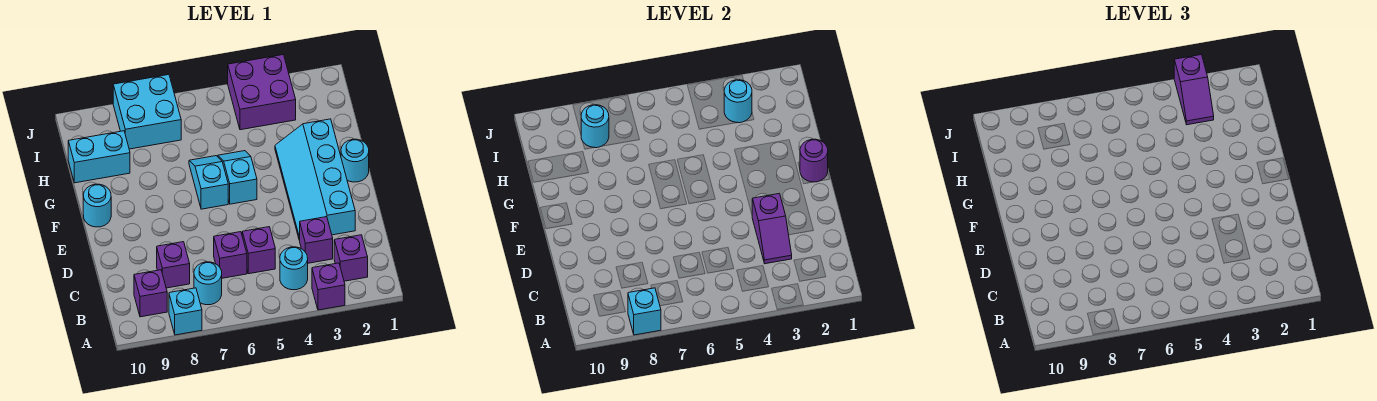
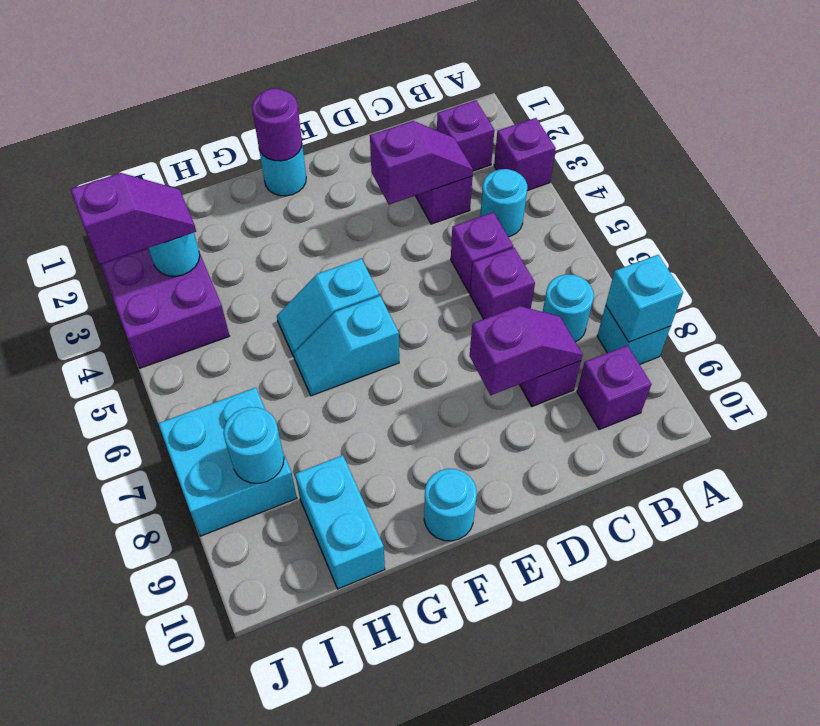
none -> purple 1x2 slope [470,306,583,395]
cyan 2x4 slope [275,119,355,240] -> none

